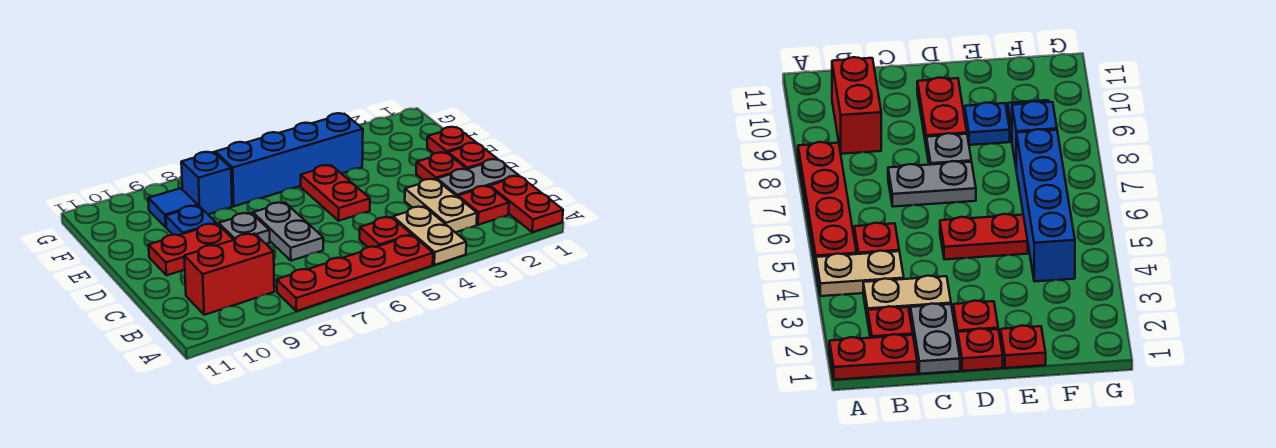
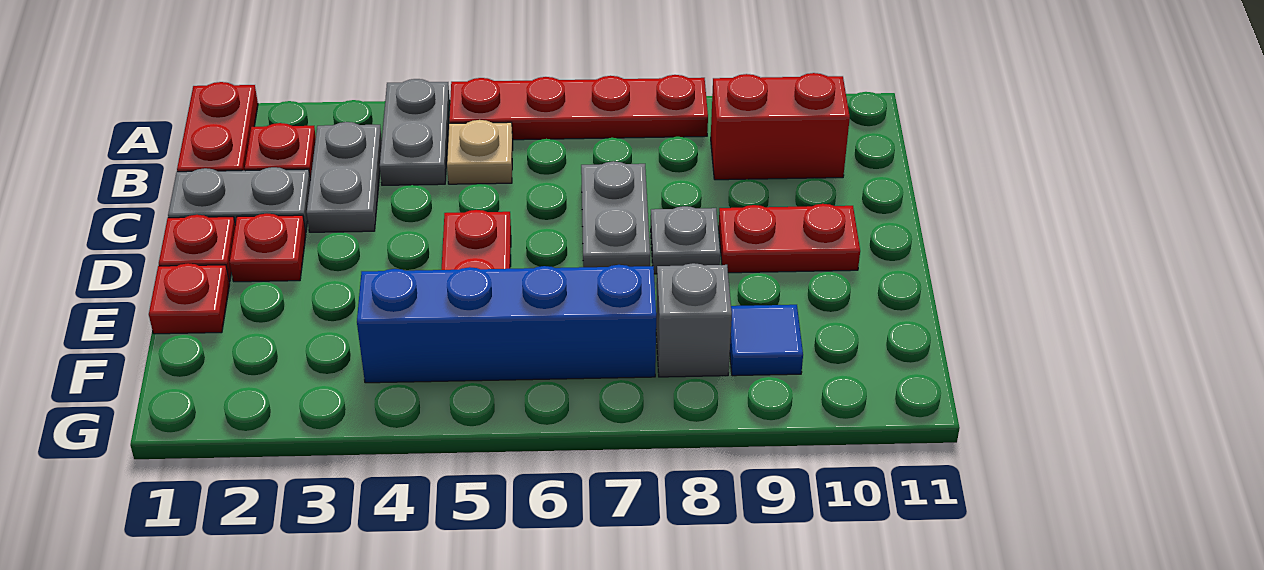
tan 1x2 plate [393,207,466,265] -> grey 1x2 plate [380,79,450,185]
tan 1x2 plate [405,179,477,232] -> grey 1x2 plate [307,122,382,232]
red 1x1 plate [360,217,412,247] -> tan 1x1 plate [447,120,513,184]
blue 1x1 plate [166,206,216,235] -> none
blue 1x1 brick [181,152,232,214] -> grey 1x1 brick [656,263,732,377]

